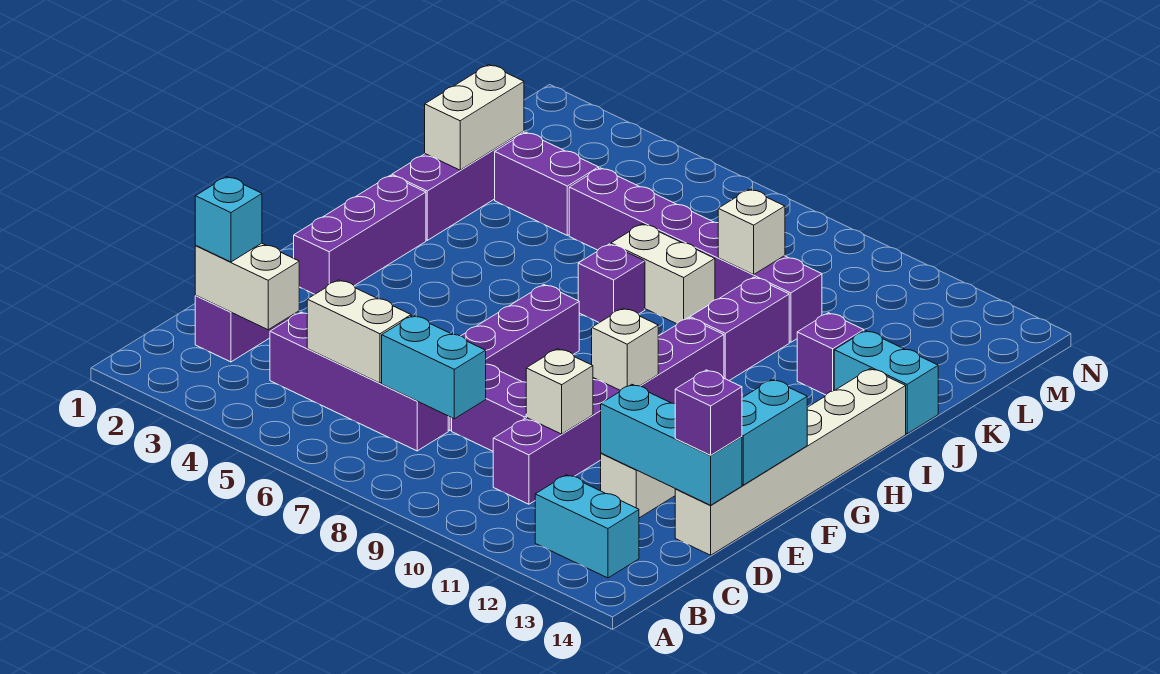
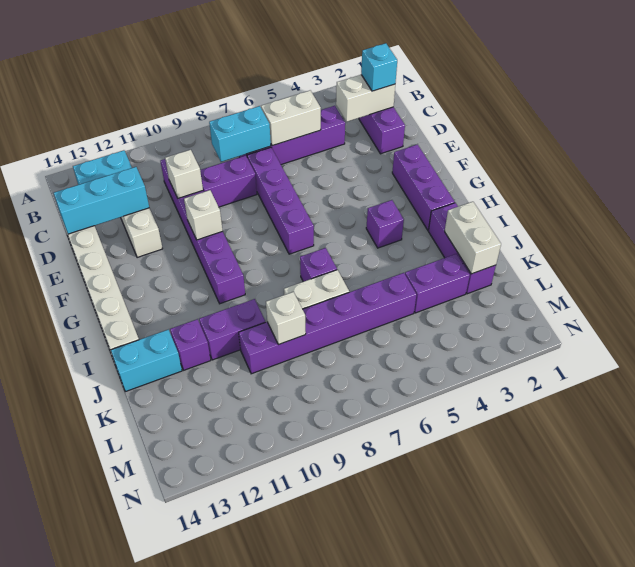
purple 1x1 brick [675,370,742,455] -> purple 1x1 brick moved to [366,200,404,248]
cyan 1x2 brick [742,380,807,485] -> none
purple 1x2 brick [690,277,789,380] -> purple 1x2 brick turned to [199,299,265,360]

